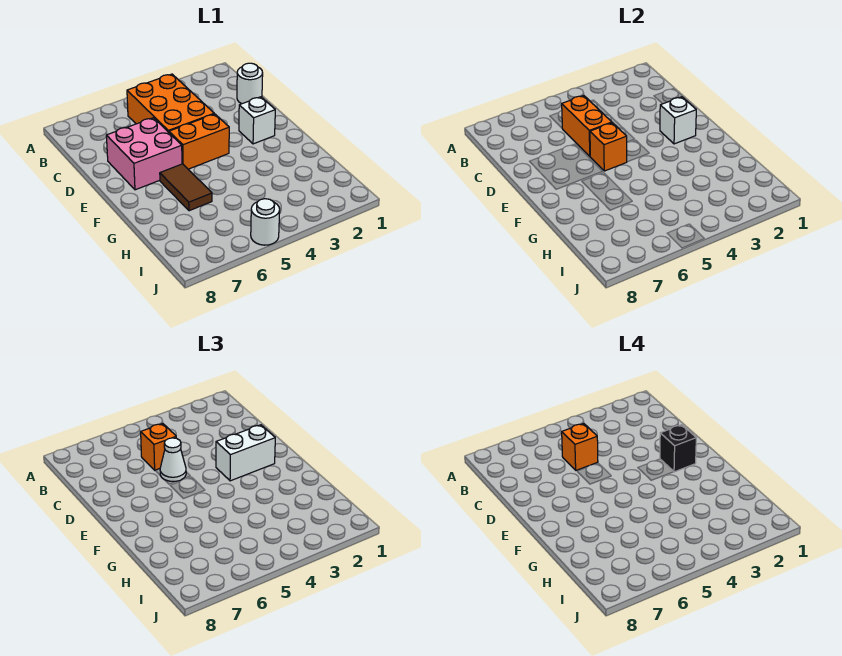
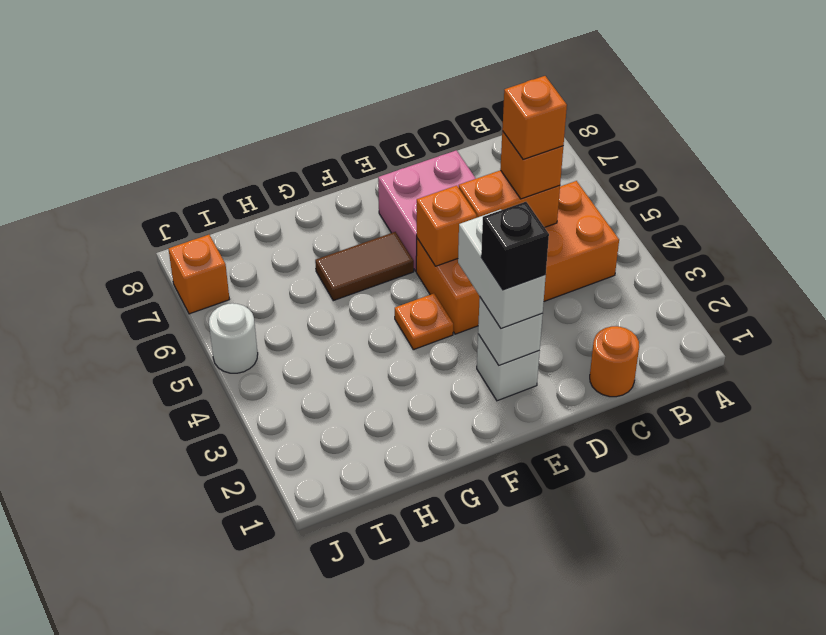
white 1x1 round brick [237,63,263,104] -> orange 1x1 round brick [590,326,639,397]
white 1x1 cone [160,438,186,481] -> none
none -> orange 1x1 plate [395,293,453,350]
none -> orange 1x1 brick [169,235,230,314]

